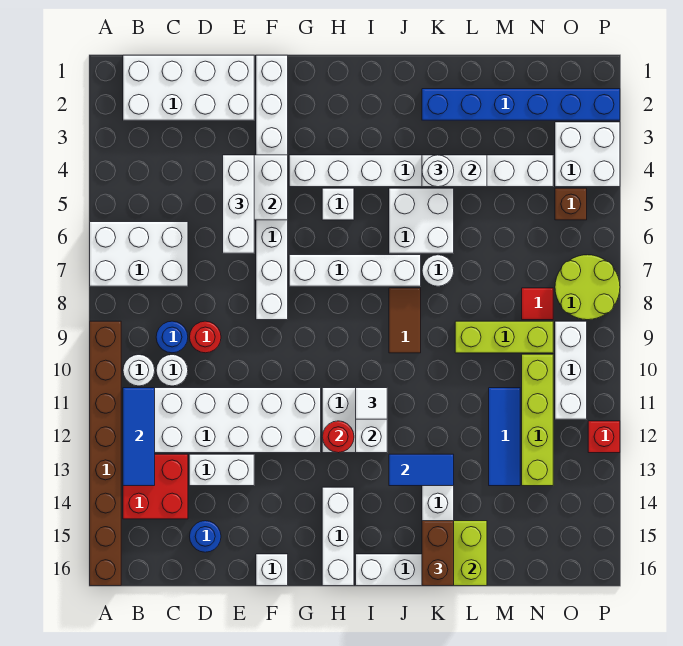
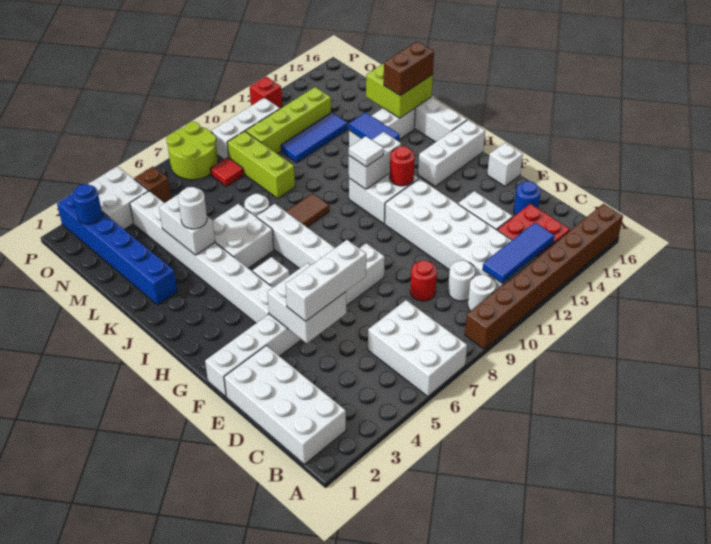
blue 1x1 round brick [156,321,188,353] -> blue 1x1 round brick moved to [72,184,102,224]

